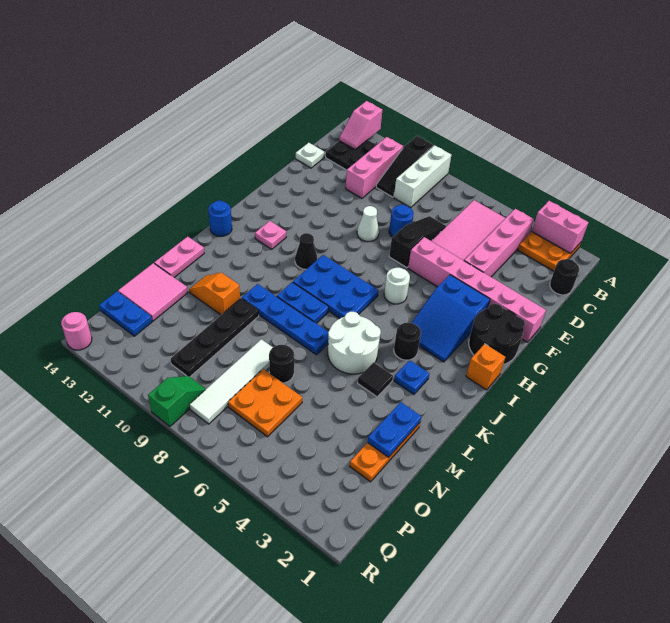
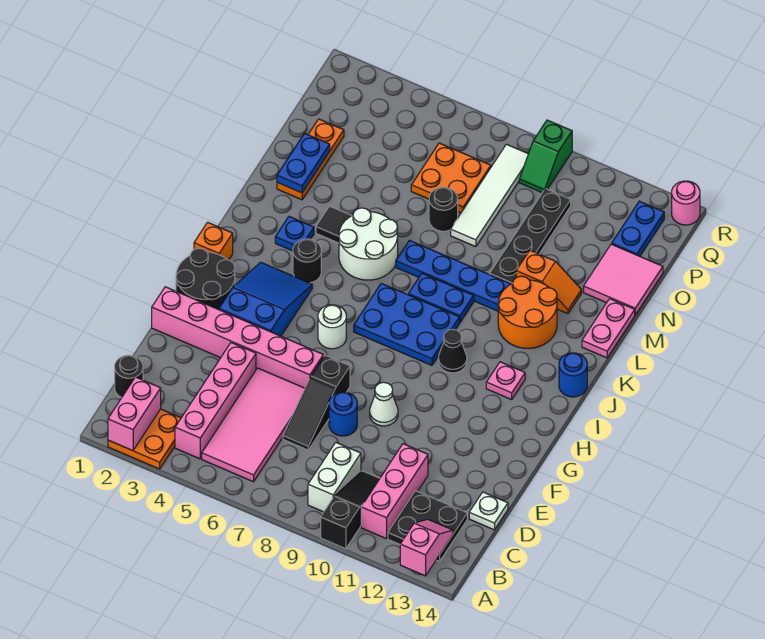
pink 1x2 brick [532,201,588,253] -> pink 1x2 brick turned to [108,377,161,451]
white 1x3 brick [394,145,451,208] -> white 1x2 brick [308,443,361,512]
none -> orange 2x2 round brick [498,276,557,348]
blue 1x2 plate [99,291,152,336] -> blue 1x2 plate turned to [612,201,664,256]

